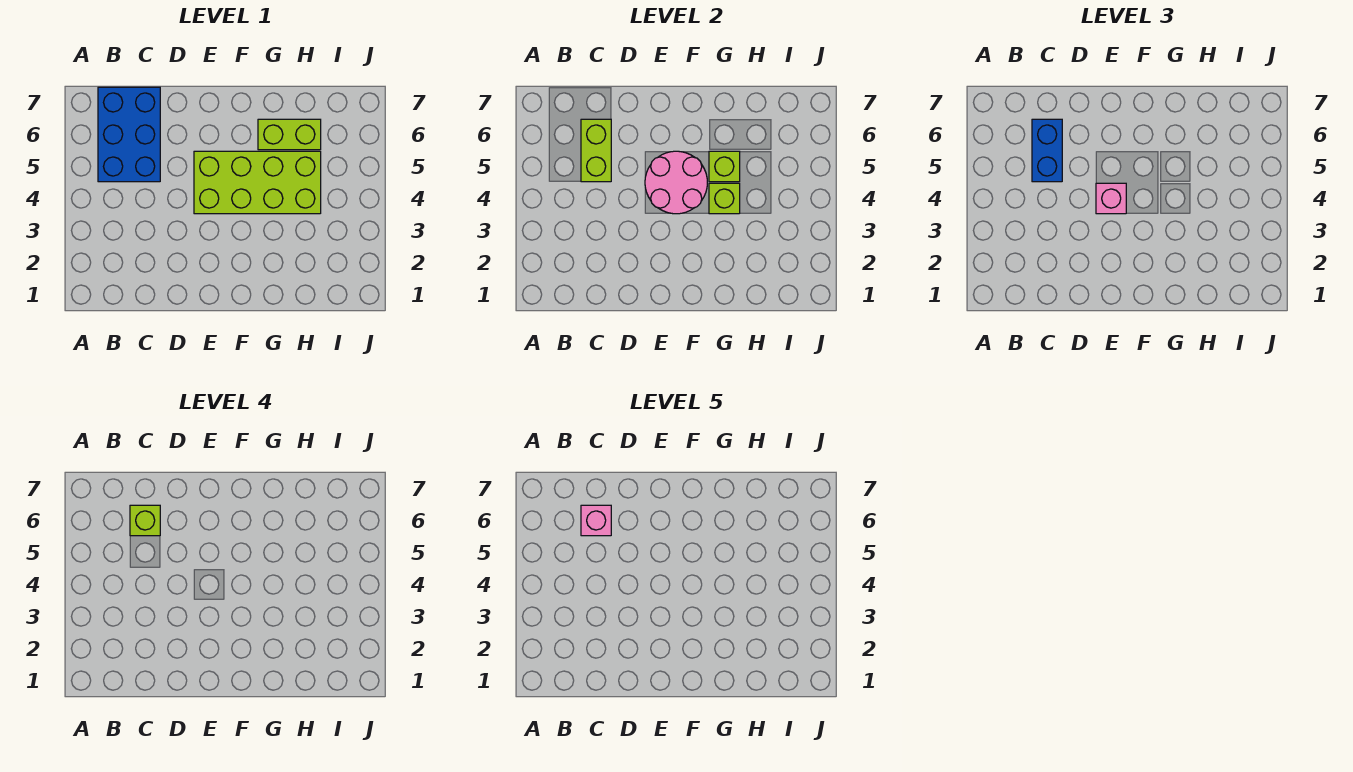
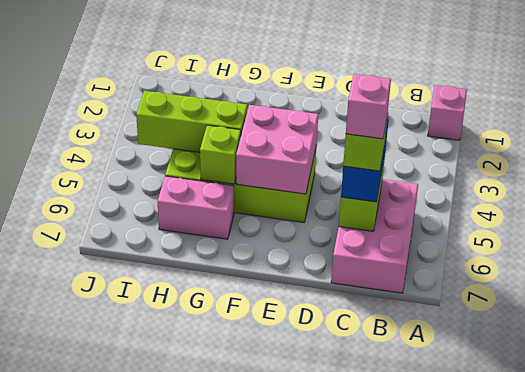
blue 2x3 brick [98,87,160,182] -> pink 2x3 brick [331,179,418,293]
pink 2x2 round brick [645,151,707,214] -> pink 2x2 brick [236,105,318,194]
pink 1x1 brick [1096,183,1126,214] -> pink 1x1 brick moved to [428,85,467,140]
lime 1x1 brick [709,183,740,214] -> lime 1x3 brick [136,91,247,152]
lime 1x2 brick [258,119,321,150] -> pink 1x2 brick [158,176,234,239]

